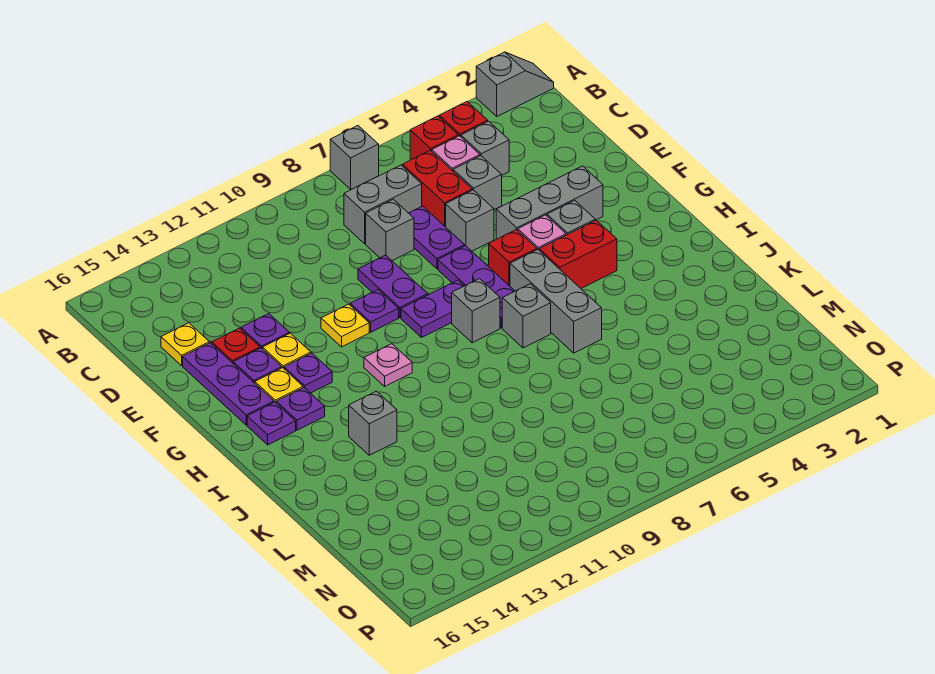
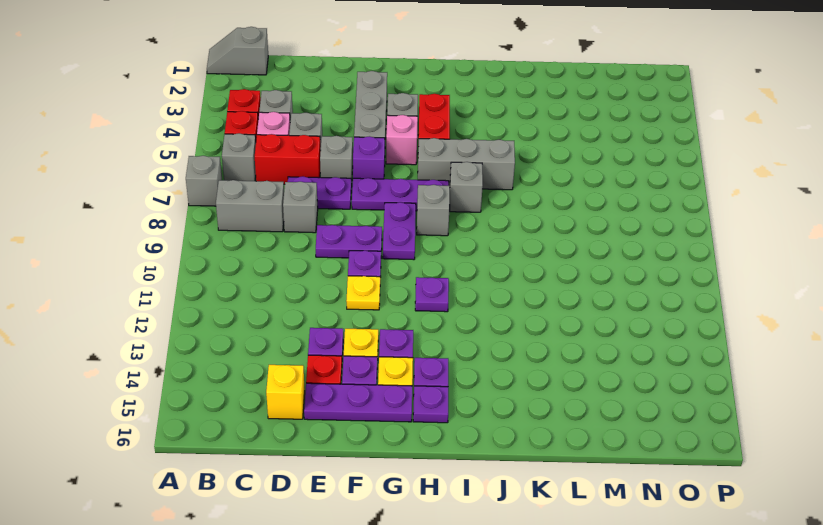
grey 1x2 slope [476,52,554,116] -> grey 1x2 slope turned to [207,27,268,75]
grey 1x2 brick [344,165,422,244] -> grey 1x2 brick turned to [216,180,284,232]
yellow 1x1 plate [161,323,209,366] -> yellow 1x1 brick [266,365,305,419]
none -> purple 1x1 brick [353,136,385,179]
red 1x1 brick [489,230,537,286] -> none
pink 1x1 plate [364,344,412,386] -> purple 1x1 plate [415,277,449,312]
grey 1x1 brick [349,391,397,455] -> grey 1x1 brick moved to [222,133,256,181]

